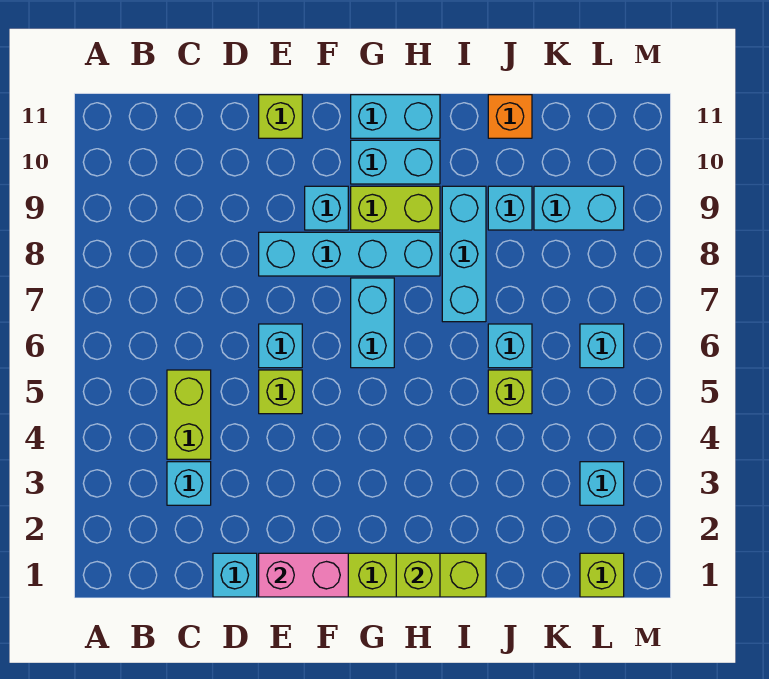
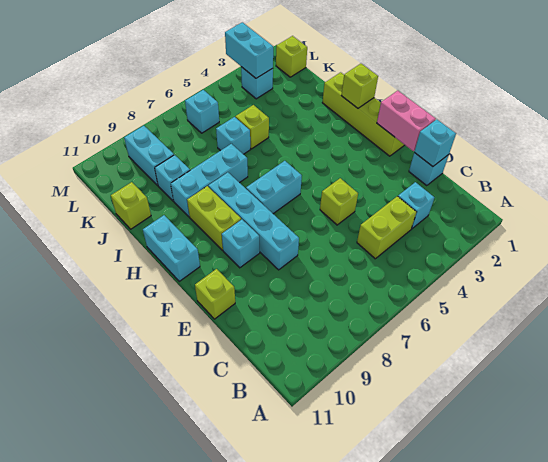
cyan 1x1 brick [259,324,302,368] -> cyan 1x1 brick moved to [414,119,456,166]
cyan 1x2 brick [351,140,440,184] -> cyan 1x2 brick moved to [225,22,273,78]
orange 1x1 brick [488,95,532,138] -> lime 1x1 brick [111,182,151,229]

